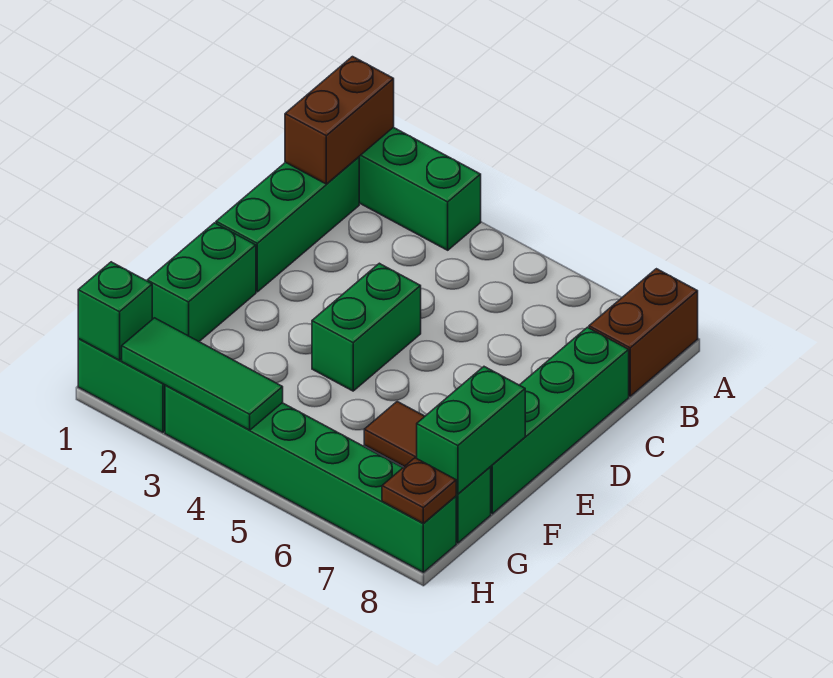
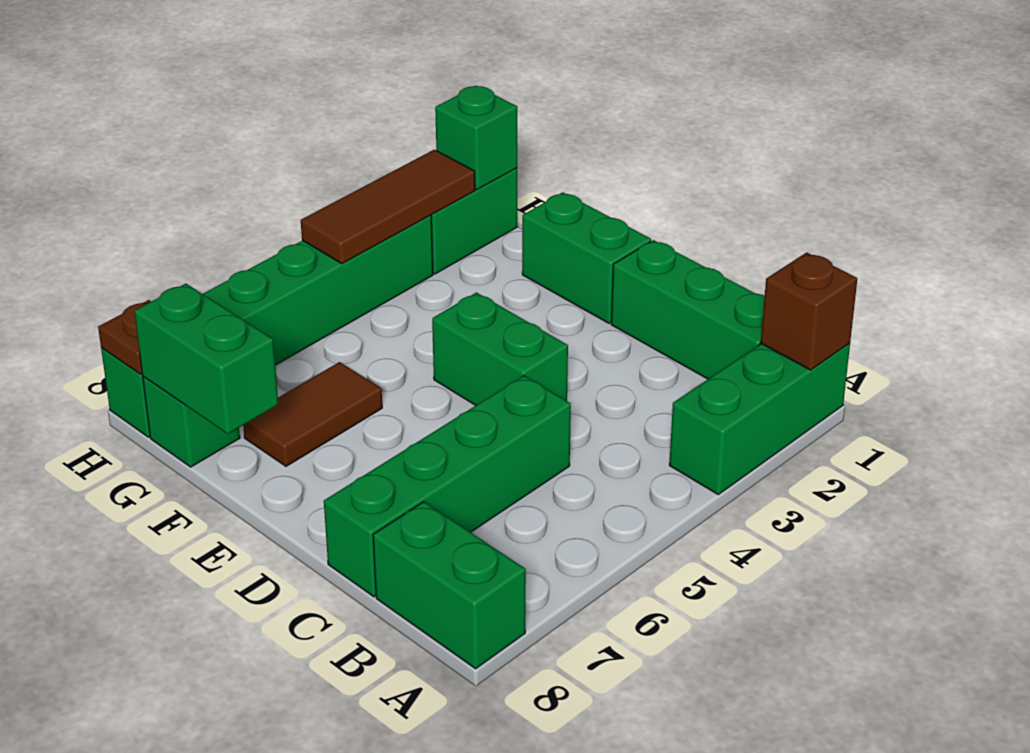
brown 1x2 brick [285,57,394,184] -> brown 1x1 brick [761,252,857,370]
brown 1x2 brick [589,269,698,396] -> green 1x2 brick [373,502,526,669]
green 1x4 brick [491,327,629,514] -> green 1x4 brick turned to [324,376,571,597]
green 1x3 tile [122,318,283,430] -> brown 1x3 tile [301,150,475,264]

